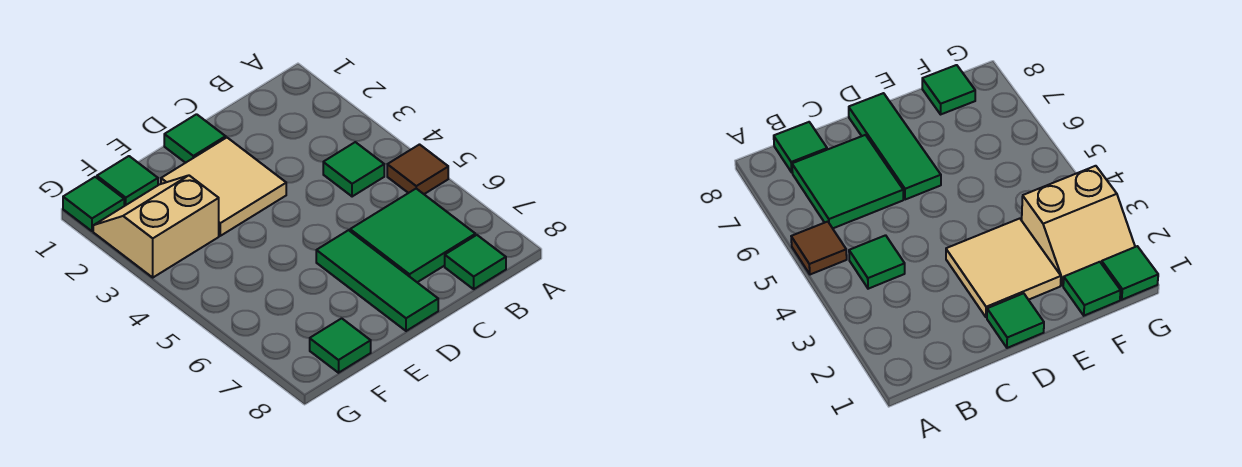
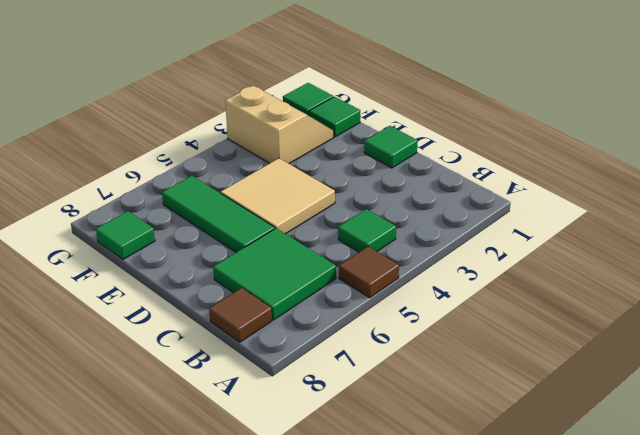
green 1x1 tile [445,235,506,289] -> brown 1x1 tile [209,288,272,342]
tan 2x2 tile [161,138,286,236] -> tan 2x2 tile moved to [221,158,335,234]
green 1x3 tile [316,230,438,331] -> green 1x3 tile turned to [162,176,275,252]

